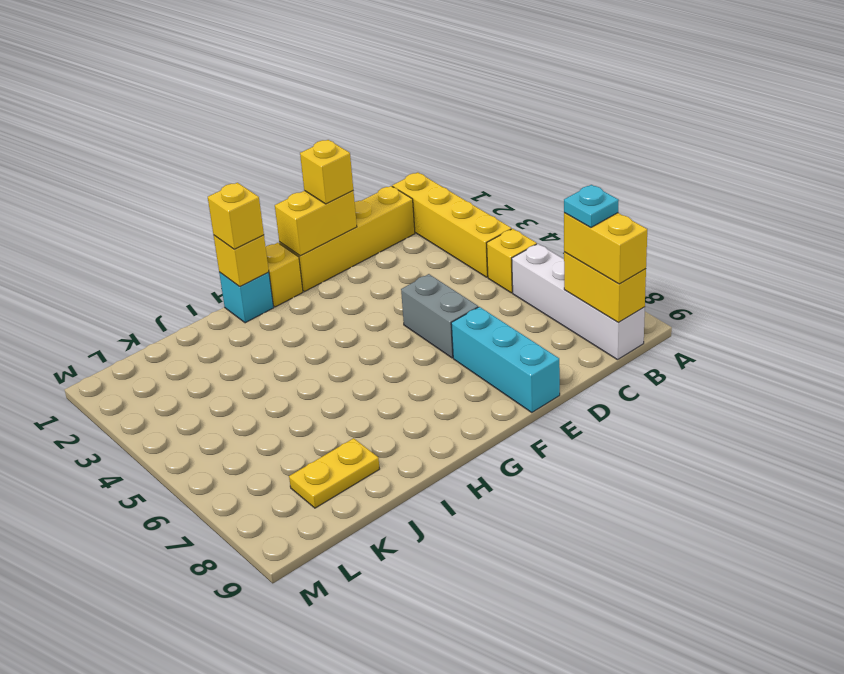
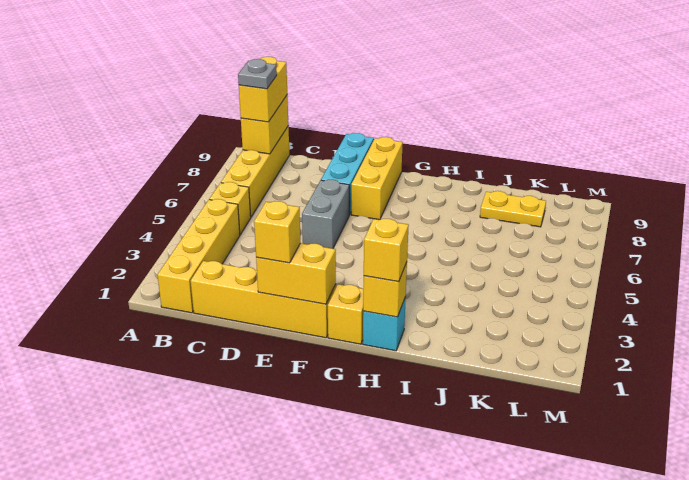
white 1x4 brick [512,244,645,360] -> yellow 1x4 brick [221,126,289,217]
cyan 1x1 plate [564,185,619,227] -> grey 1x1 plate [238,59,277,89]
none -> yellow 1x3 brick [351,137,403,220]

